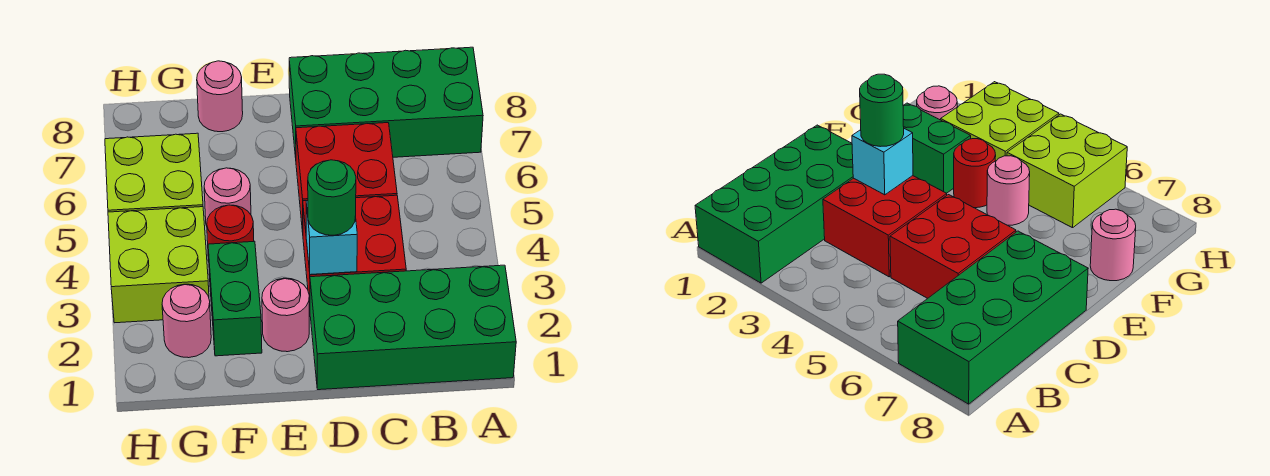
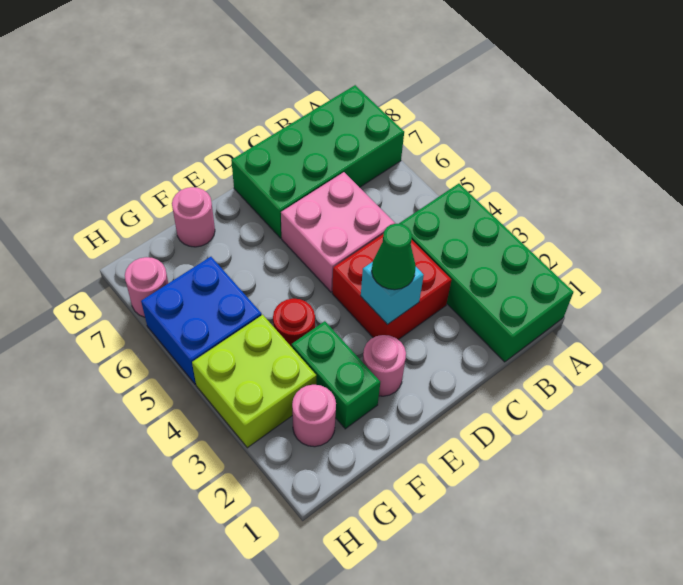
green 2x4 brick [310,265,516,390] -> green 2x4 brick turned to [399,184,573,362]
red 2x2 brick [296,123,397,232] -> pink 2x2 brick [281,172,396,292]
green 1x1 round brick [308,160,356,235] -> green 1x1 cone [372,224,416,290]
pink 1x1 round brick [204,168,251,226] -> pink 1x1 round brick moved to [125,257,168,317]
lime 2x2 brick [105,133,203,212] -> blue 2x2 brick [141,257,262,385]

